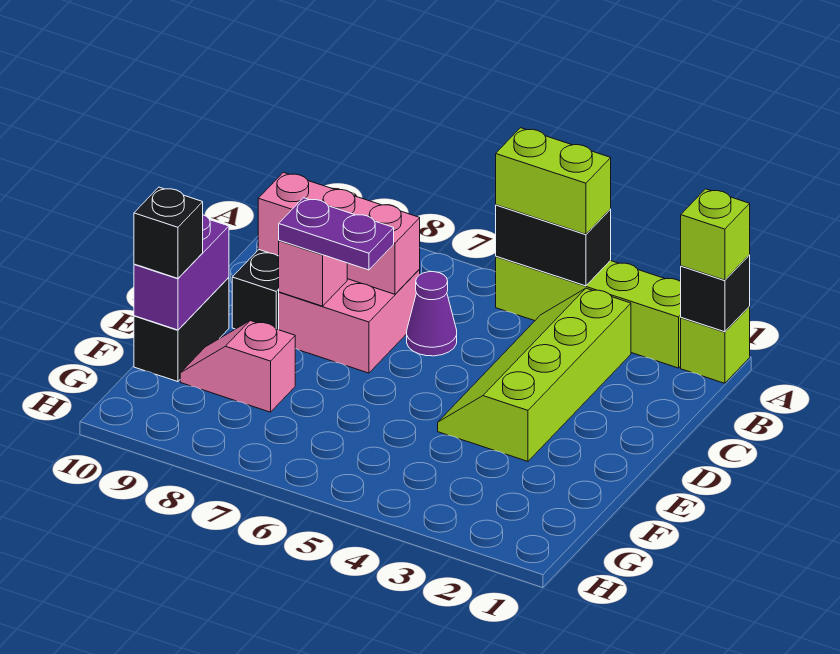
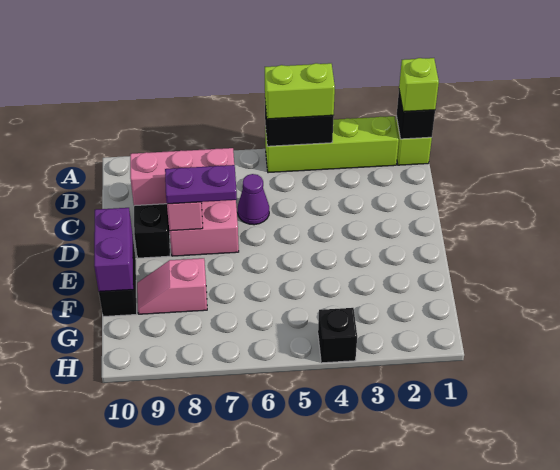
lime 2x4 slope [438,288,631,461] -> none
black 1x1 brick [134,187,203,278] -> black 1x1 brick moved to [318,308,357,363]

